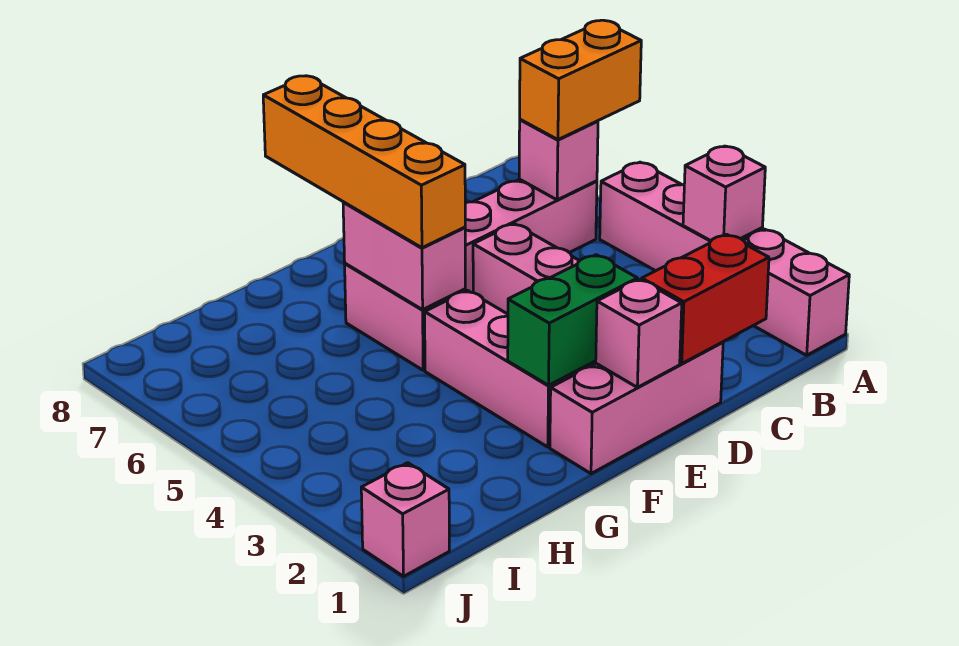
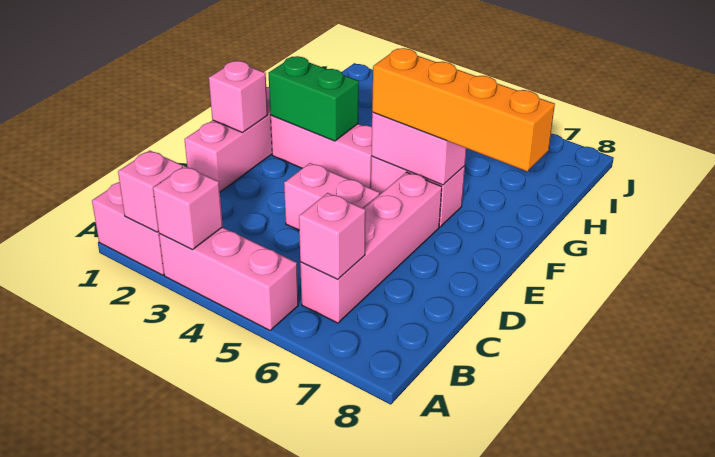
orange 1x2 brick [520,20,641,140] -> none
red 1x2 brick [642,235,769,364] -> none
green 1x2 brick [508,255,638,385] -> green 1x2 brick turned to [268,56,359,141]
pink 1x1 brick [361,463,449,576] -> pink 1x1 brick moved to [118,150,183,232]

